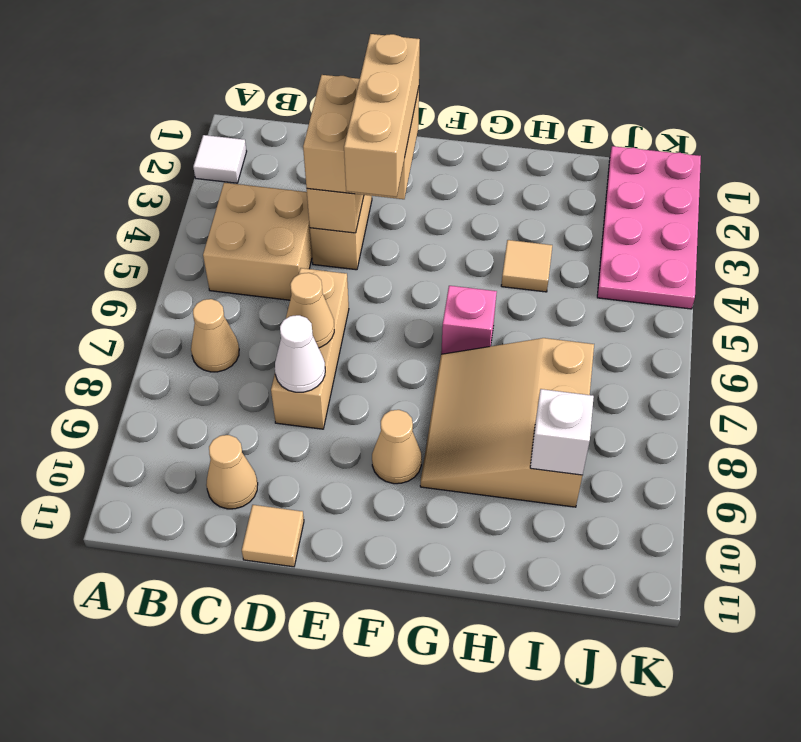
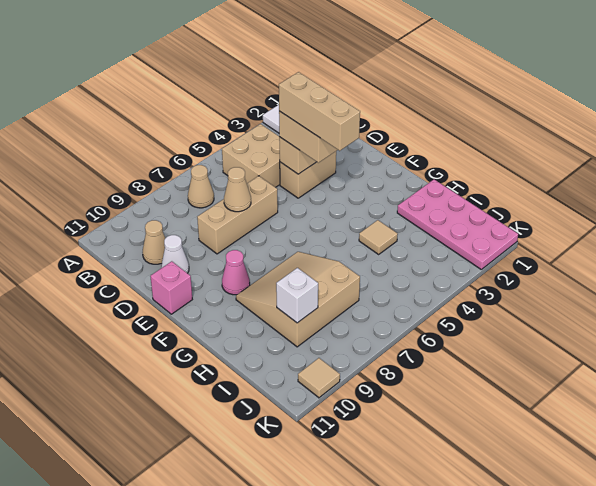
white 1x1 cone [275,315,325,392] -> white 1x1 cone moved to [161,235,189,273]
tan 1x1 tile [242,505,304,567] -> tan 1x1 tile moved to [298,358,340,398]
tan 1x3 brick [344,34,420,197] -> tan 1x3 brick turned to [279,72,360,151]
tan 1x1 cone [372,410,422,484] -> pink 1x1 cone [222,250,250,295]
pink 1x1 brick [441,286,497,354] -> pink 1x1 brick moved to [150,261,192,314]
pink 2x4 plate [597,146,701,309] -> pink 2x4 plate turned to [397,180,518,269]

